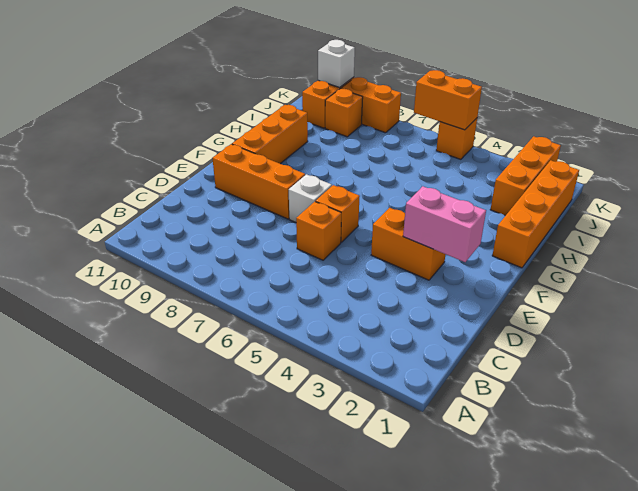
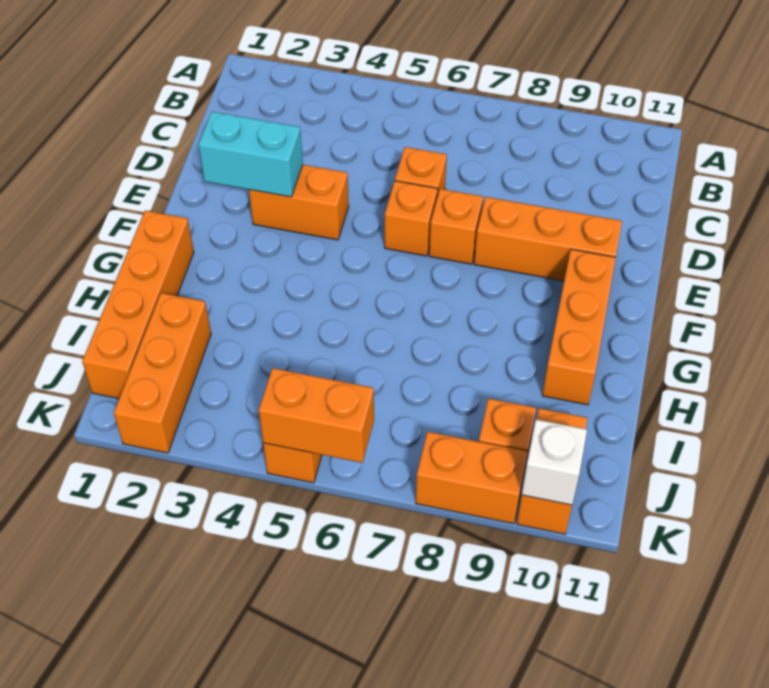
pink 1x2 brick [403,186,486,262] -> cyan 1x2 brick [198,112,303,197]
white 1x1 brick [289,174,332,222] -> orange 1x1 brick [429,189,483,264]

